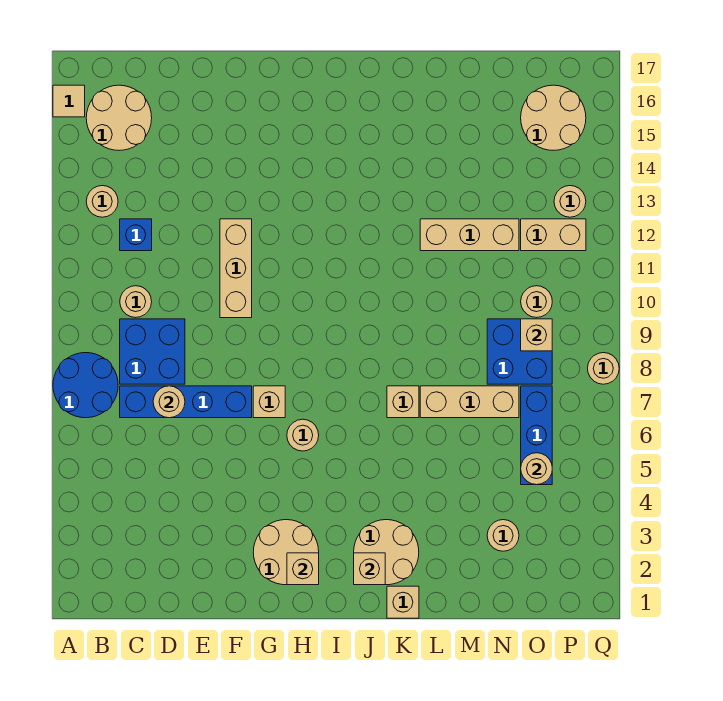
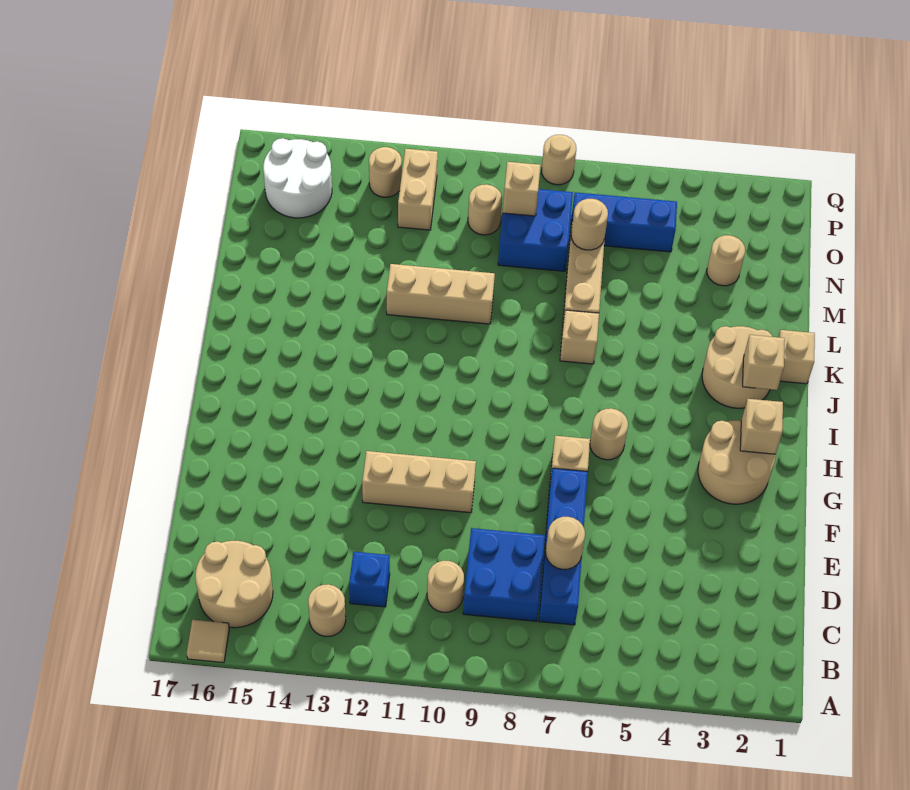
blue 2x2 round brick [53,353,118,418] -> none
tan 1x3 brick [420,219,519,251] -> tan 1x3 brick turned to [387,264,495,324]
tan 1x1 round brick [521,453,552,485] -> tan 1x1 round brick moved to [571,199,608,250]
tan 2x2 round brick [521,85,586,151] -> white 2x2 round brick [263,138,332,218]

